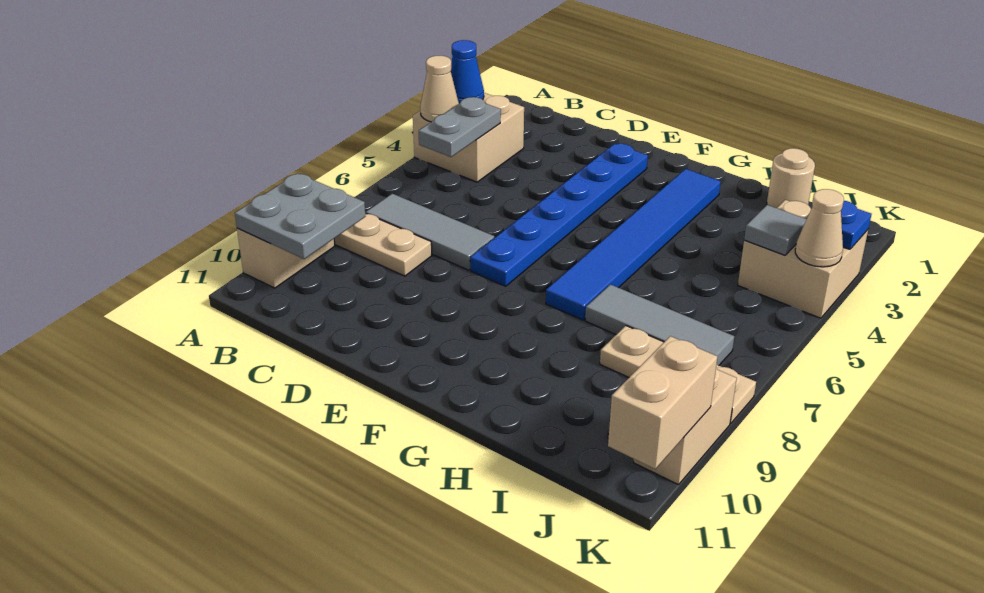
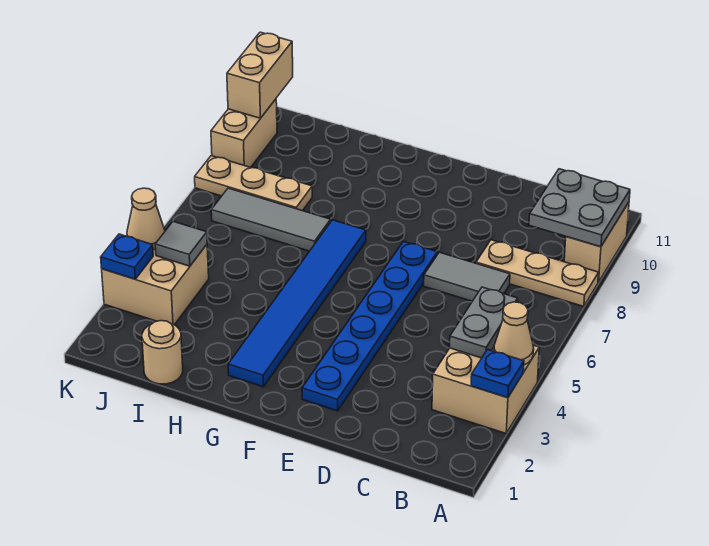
blue 1x1 cone [451,40,484,104] -> blue 1x1 plate [471,350,524,398]
grey 1x3 tile [366,194,494,270] -> grey 1x2 tile [424,252,510,301]

